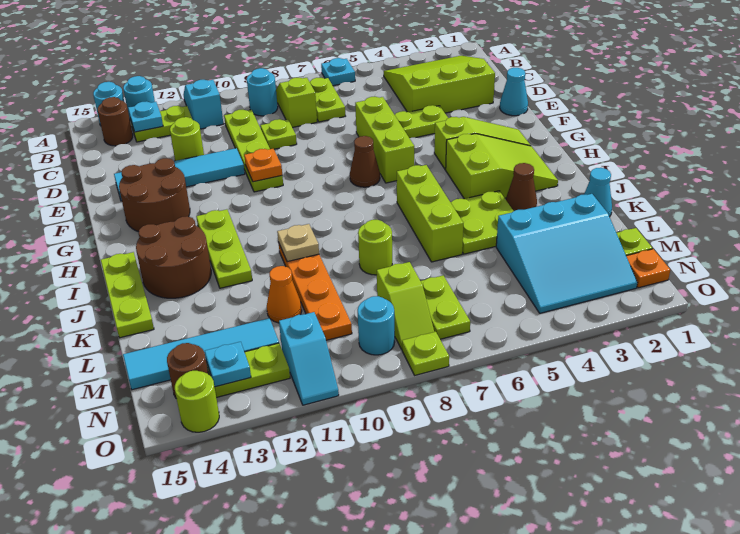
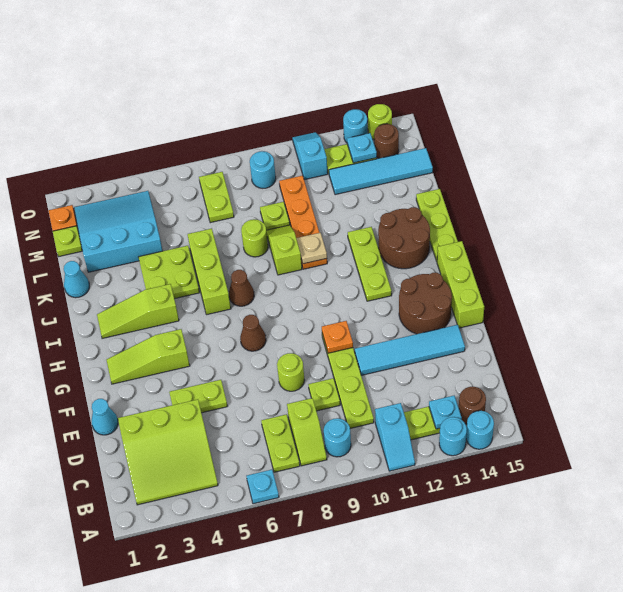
lime 1x1 round brick [170,117,204,161] -> lime 1x1 round brick moved to [277,353,305,391]
lime 1x3 brick [355,97,414,183] -> lime 1x3 brick moved to [437,241,484,328]
lime 2x3 slope [445,134,558,199] -> lime 1x3 slope [97,284,179,338]
brown 1x1 cone [506,163,537,211] -> brown 1x1 cone moved to [229,270,254,306]
orange 1x1 cone [267,266,302,323] -> none
lime 1x2 slope [377,262,434,349] -> lime 1x2 slope moved to [266,225,302,275]
lime 1x1 plate [402,332,449,375] -> lime 1x1 plate moved to [260,202,290,230]
none -> cyan 1x1 round brick [343,109,368,143]

